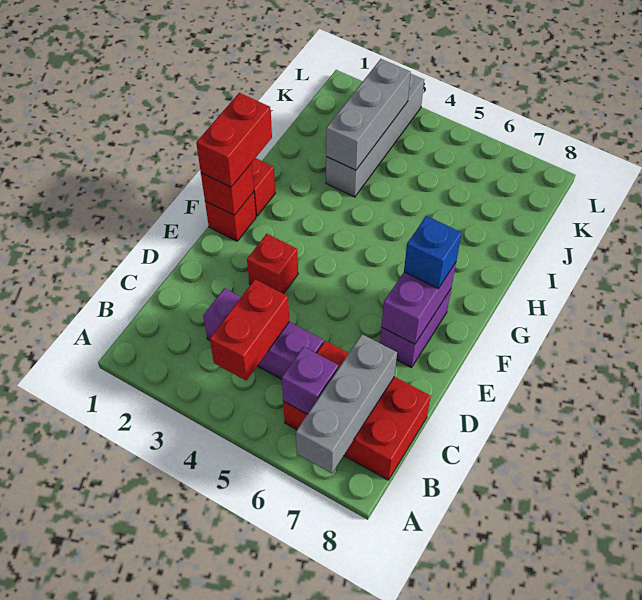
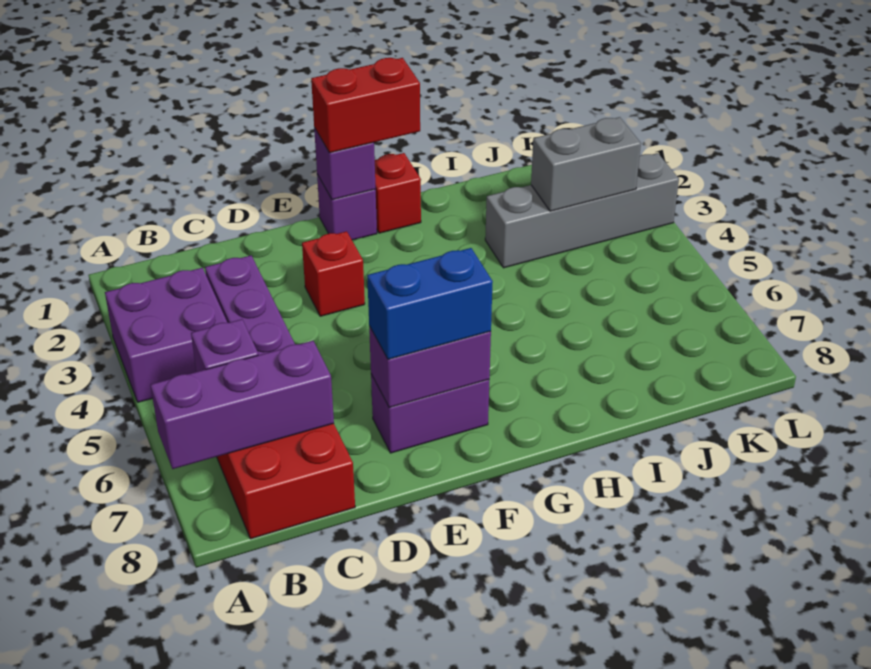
none -> purple 2x2 brick [105,268,227,402]
grey 1x3 brick [296,334,397,473] -> purple 1x3 brick [151,341,334,469]
red 1x2 brick [210,279,289,381] -> none
red 1x1 brick [205,192,256,241] -> purple 1x1 brick [317,174,377,240]
red 1x1 brick [201,163,254,215] -> purple 1x1 brick [314,128,376,200]
blue 1x1 brick [404,216,462,288] -> blue 1x2 brick [367,248,493,359]
grey 1x3 brick [326,59,411,170] -> grey 1x2 brick [531,117,641,211]

